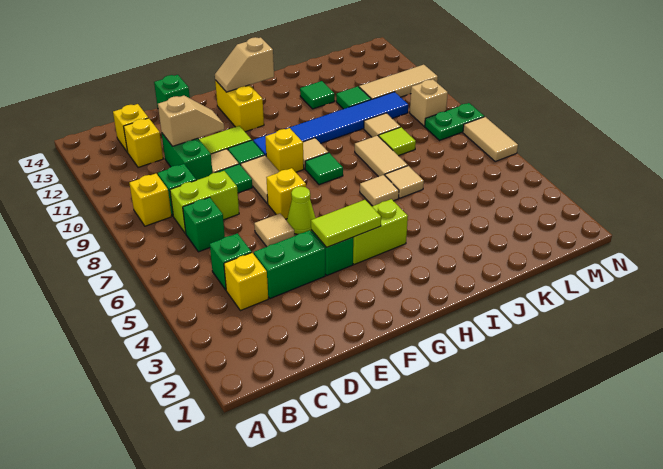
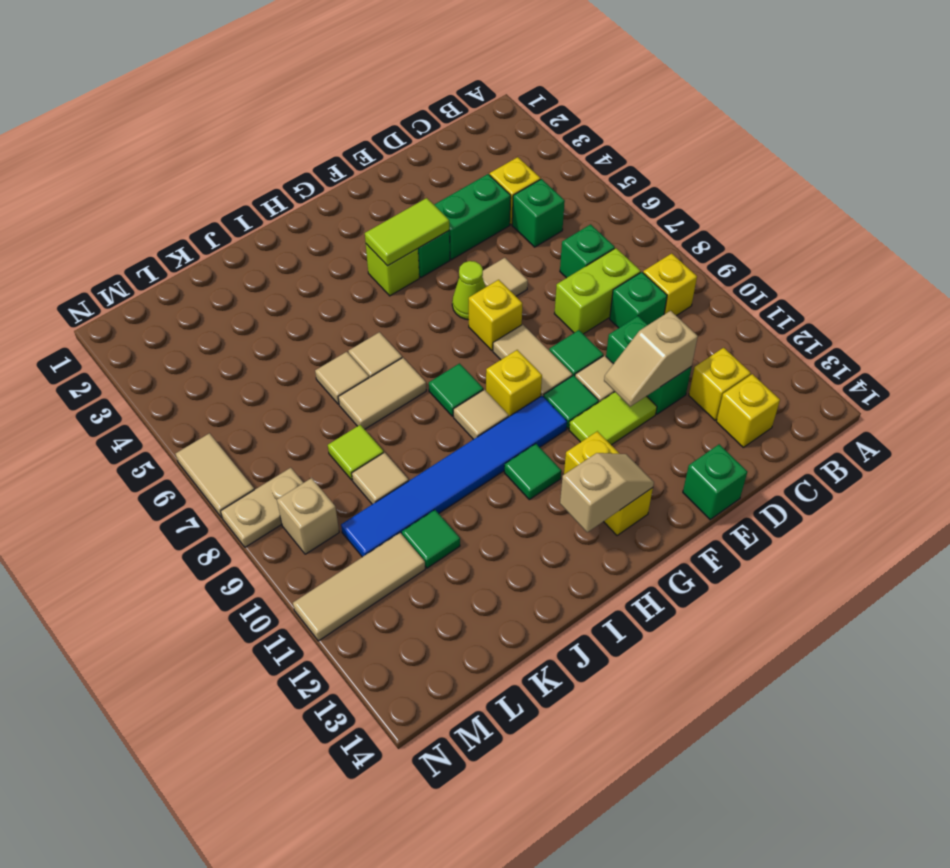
lime 1x2 brick [353,199,408,264] -> lime 1x1 brick [366,244,419,296]
tan 1x2 tile [355,136,408,177] -> tan 1x2 tile turned to [338,358,426,429]
green 1x1 tile [300,81,335,109] -> green 1x1 tile moved to [504,444,561,500]
green 1x2 plate [425,103,484,141] -> tan 1x2 plate [221,468,303,547]

